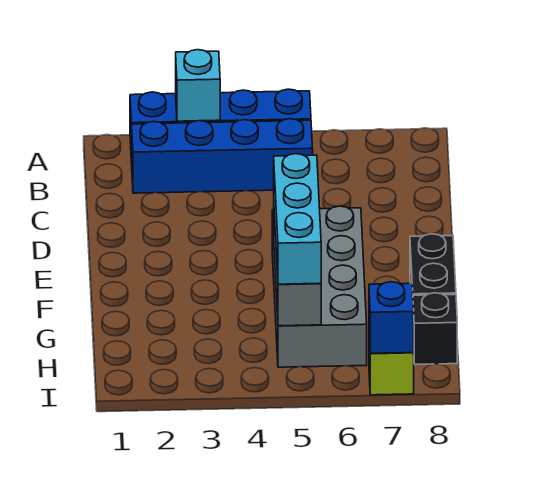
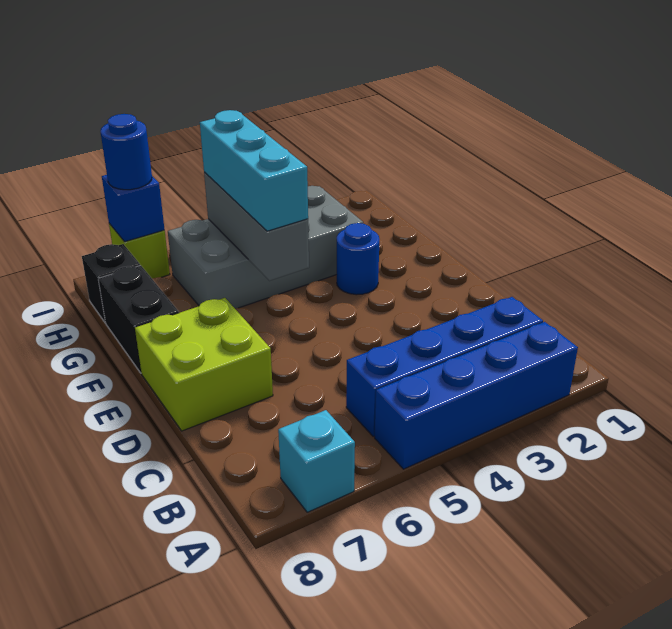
cyan 1x1 brick [176,50,220,121] -> cyan 1x1 brick moved to [278,410,355,512]
none -> lime 2x2 brick [135,298,273,431]
grey 2x4 brick [272,206,367,367] -> grey 2x4 brick turned to [168,186,363,308]
none -> blue 1x1 round brick [337,223,379,295]
none -> blue 1x1 round brick [100,114,152,190]

